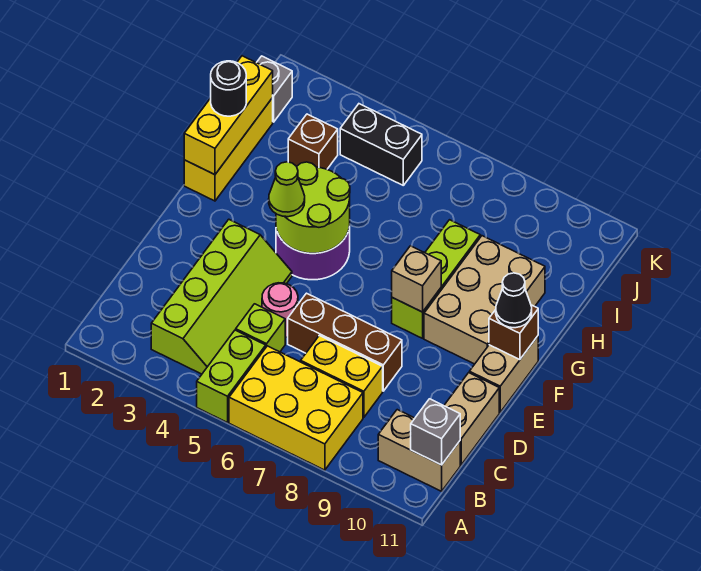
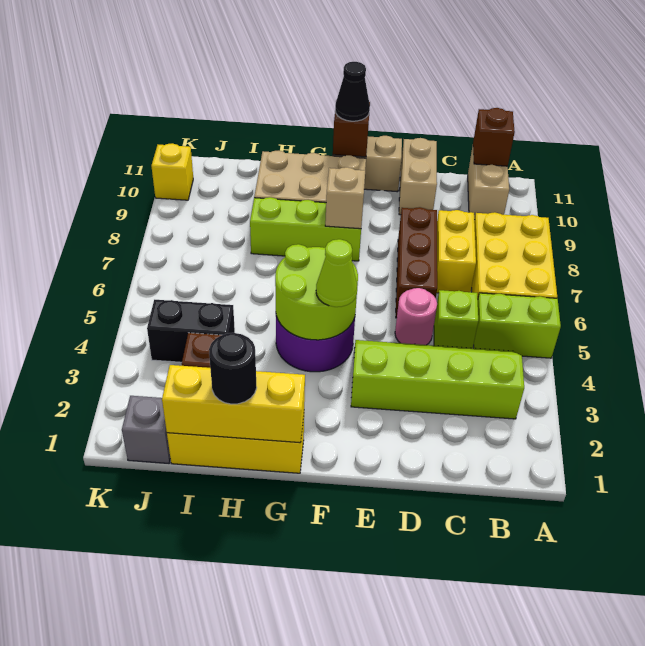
grey 1x1 brick [411,399,460,465] -> brown 1x1 brick [473,108,515,166]
tan 1x2 brick [444,373,499,465] -> tan 1x2 brick turned to [399,138,437,215]
black 1x2 brick [340,104,422,185] -> black 1x2 brick turned to [147,300,235,362]
none -> yellow 1x1 brick [151,143,193,200]

